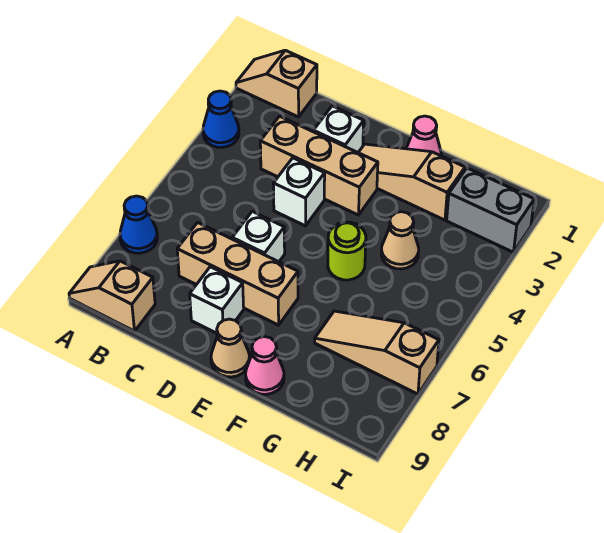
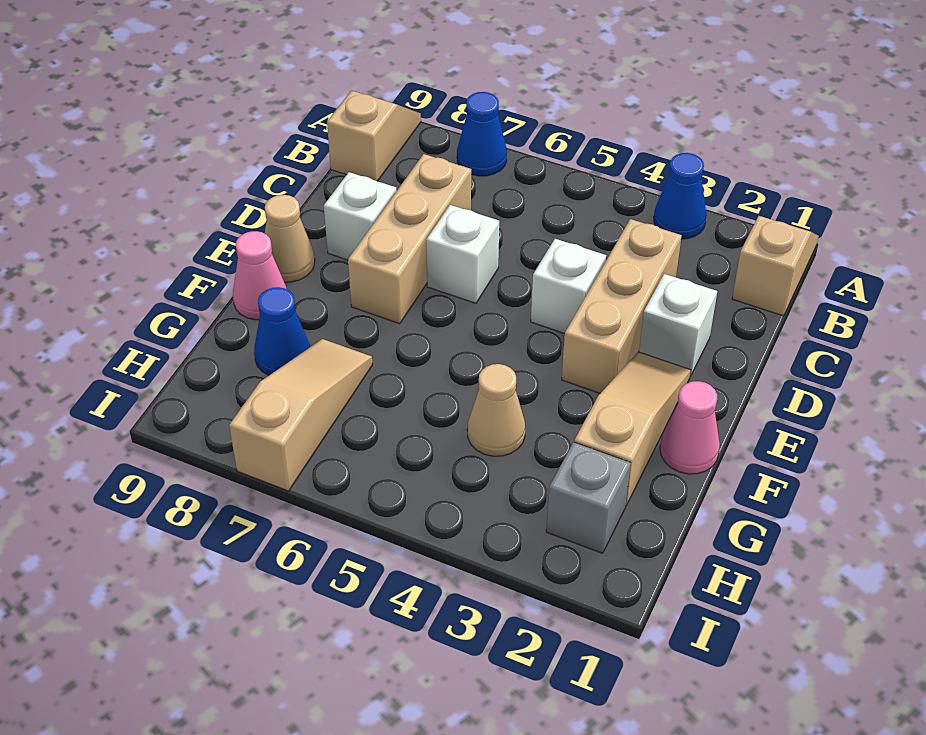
lime 1x1 round brick [328,222,366,280] -> none
none -> blue 1x1 cone [254,287,310,375]
grey 1x2 brick [447,168,534,252] -> grey 1x1 brick [546,442,631,553]

